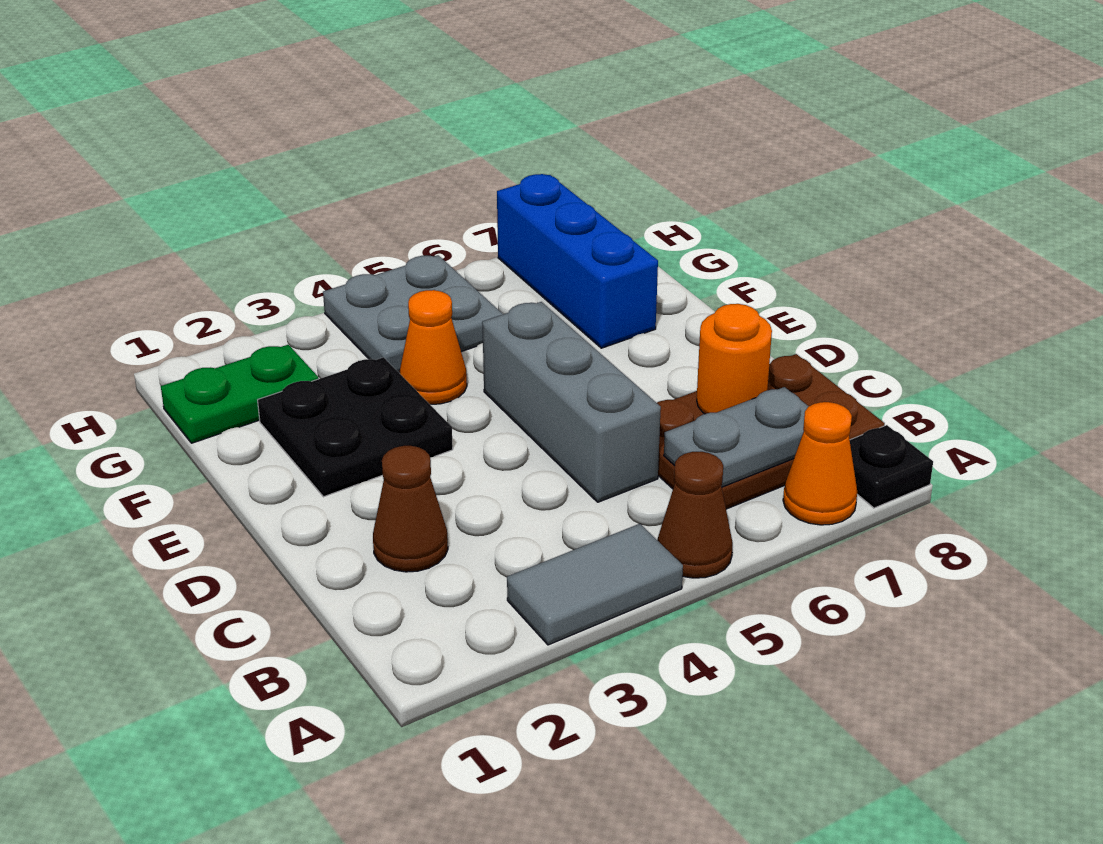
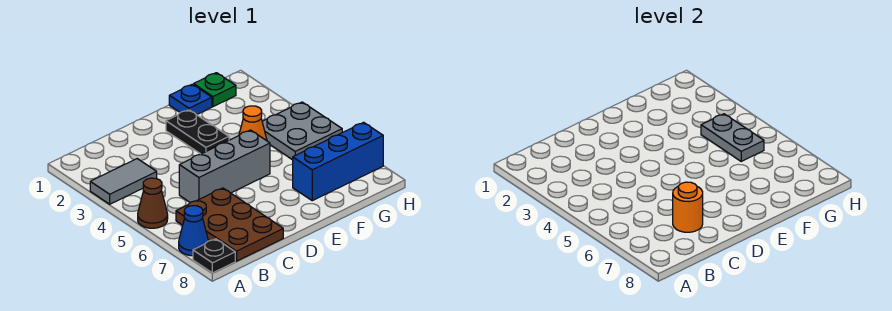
grey 1x2 tile [507,524,683,645] -> grey 1x2 tile turned to [90,159,157,204]
orange 1x1 cone [783,402,857,525] -> blue 1x1 cone [179,206,208,256]
grey 1x2 plate [664,387,809,487] -> grey 1x2 plate moved to [701,114,764,161]
brown 1x1 cone [373,446,448,572] -> none
black 2x2 plate [258,357,453,497] -> black 1x2 plate [166,110,229,154]
none -> blue 1x1 plate [169,84,212,115]
green 1x2 plate [161,345,319,443] -> green 1x1 plate [194,73,236,107]

